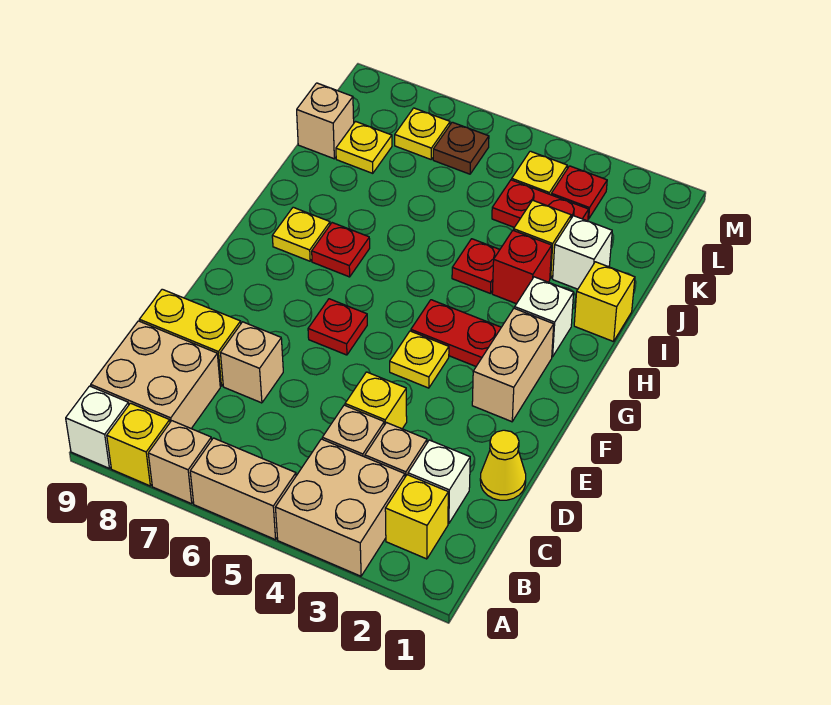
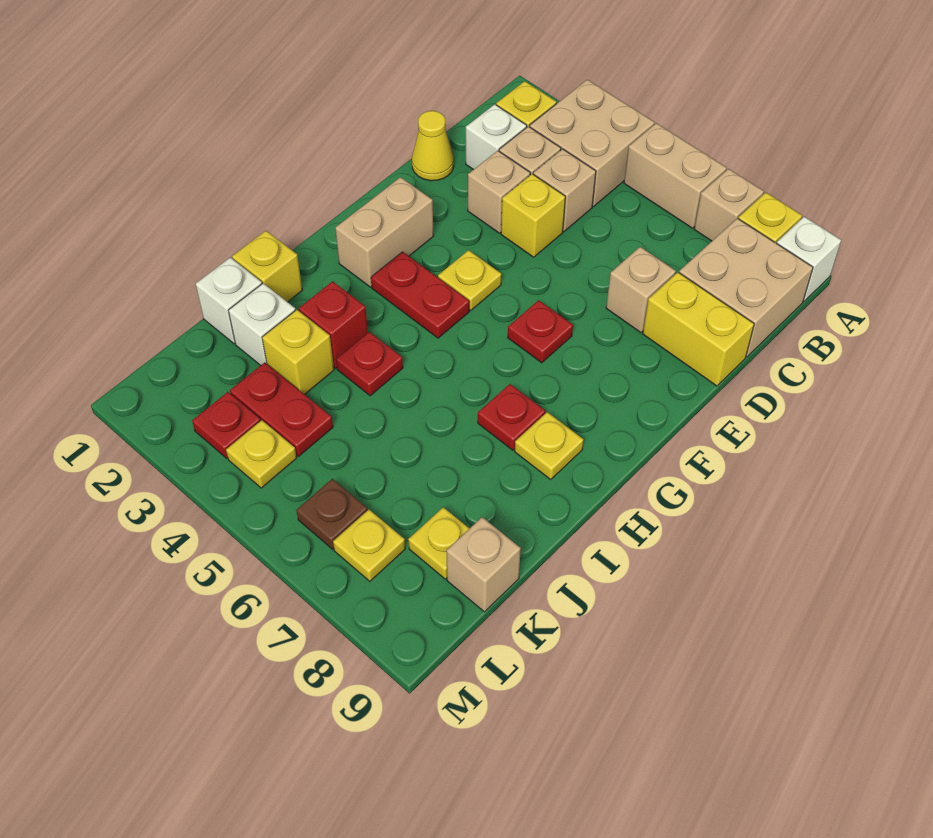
none -> tan 1x1 brick [468,151,530,233]
white 1x1 brick [515,277,574,357] -> white 1x1 brick moved to [196,257,262,344]

